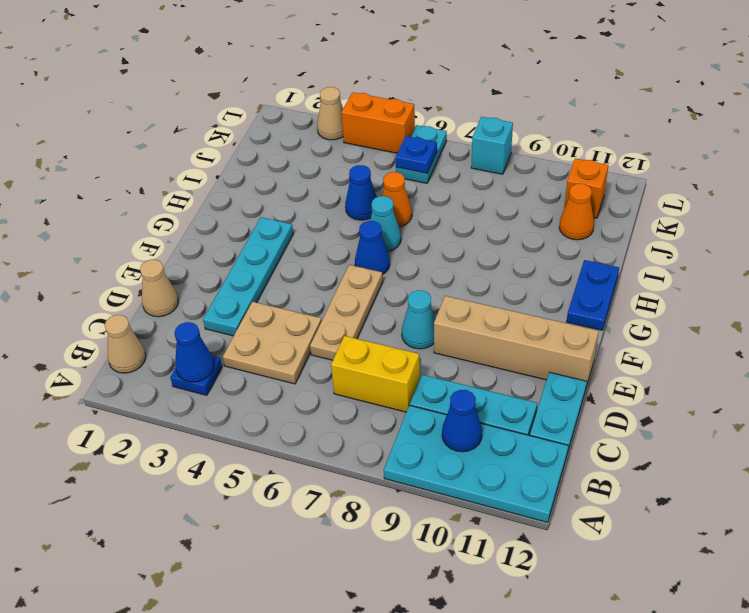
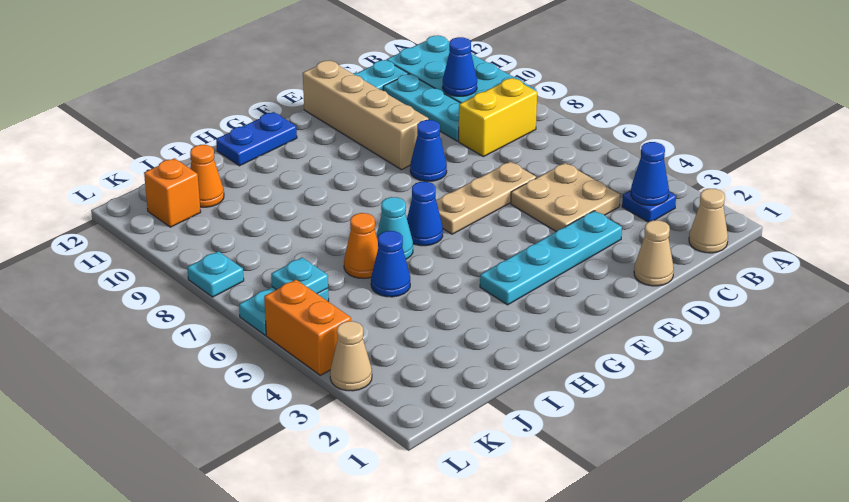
yellow 1x2 brick [331,336,420,412] -> yellow 1x2 brick turned to [459,78,537,157]
cyan 1x1 cone [402,290,435,349] -> blue 1x1 cone [410,120,447,181]
blue 1x1 plate [396,136,437,173] -> cyan 1x1 plate [271,258,328,294]
cyan 1x1 brick [471,117,513,174] -> cyan 1x1 plate [187,251,244,297]

